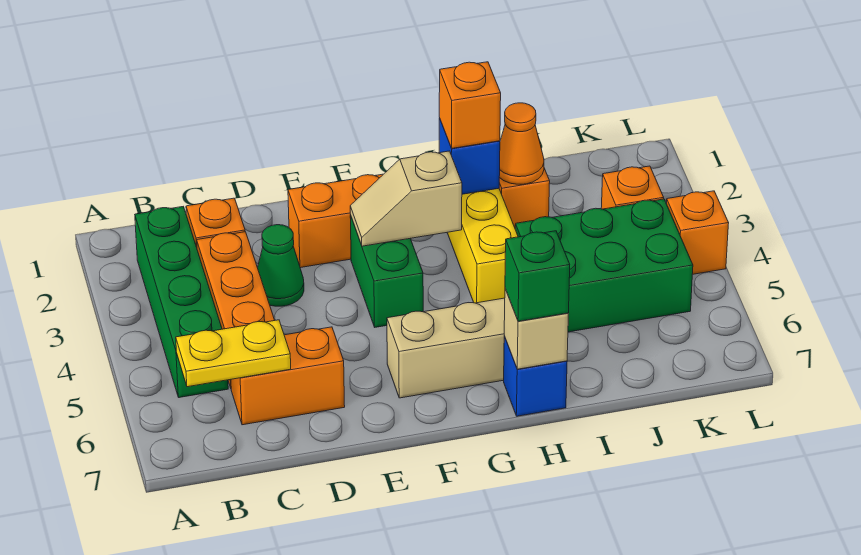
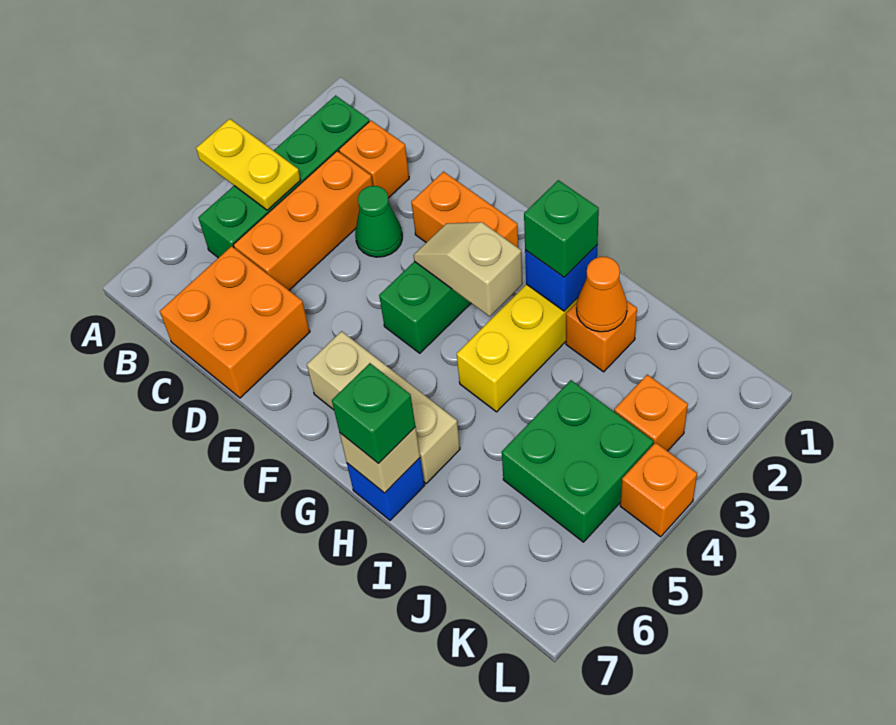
yellow 1x2 plate [176,320,291,387] -> yellow 1x2 plate moved to [196,119,301,210]
orange 1x2 brick [231,327,345,425] -> orange 2x2 brick [160,246,310,398]
orange 1x1 brick [439,62,501,148] -> green 1x1 brick [524,180,599,277]
green 2x3 brick [515,199,693,332] -> green 2x2 brick [502,380,653,542]

